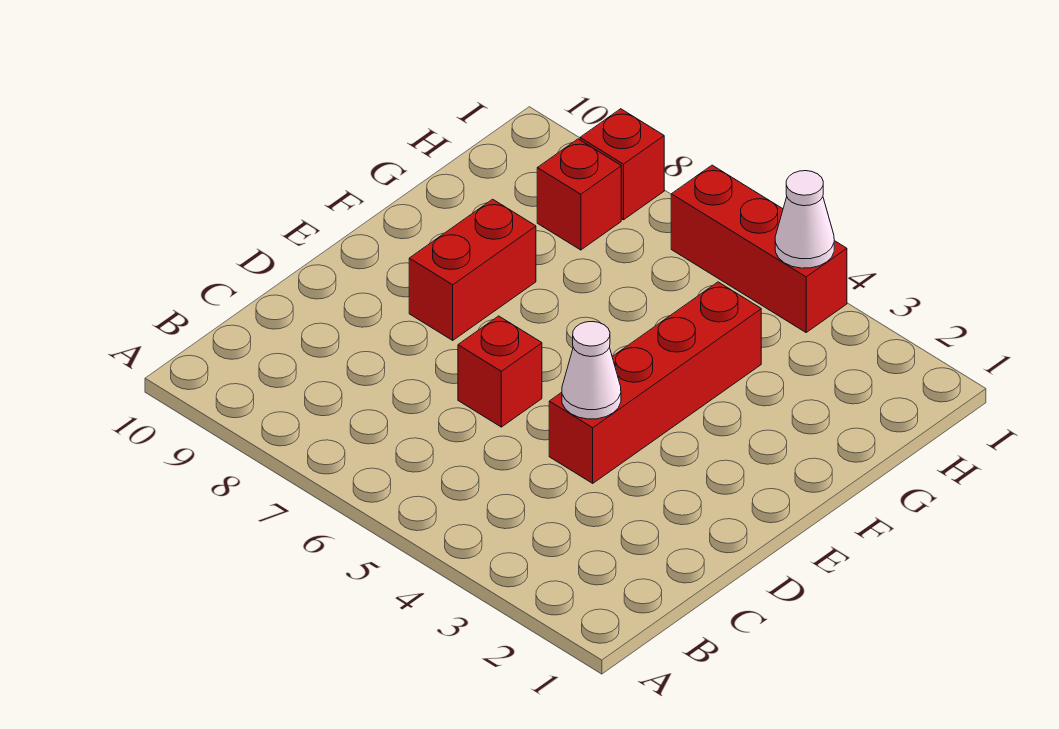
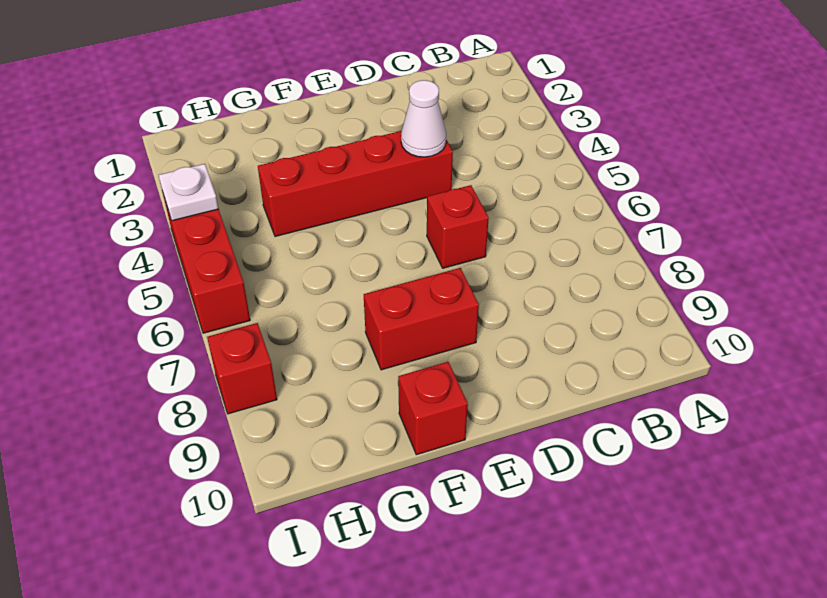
red 1x1 brick [537,139,621,250] -> red 1x1 brick moved to [398,362,468,455]
white 1x1 cone [775,171,834,268] -> white 1x1 plate [159,164,219,221]

